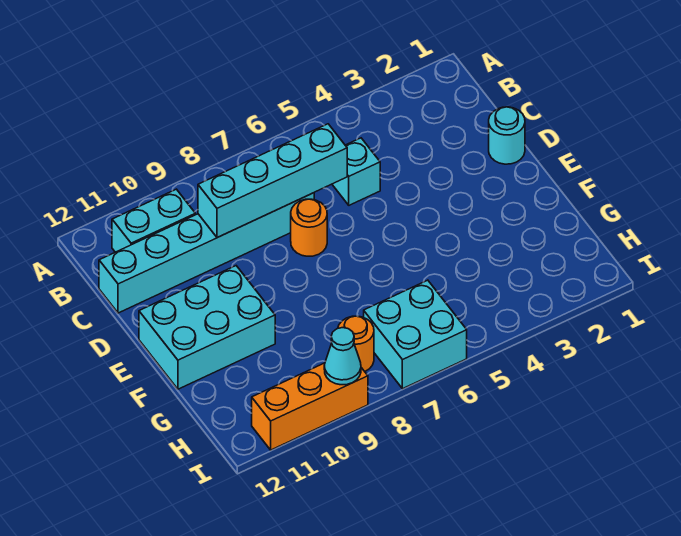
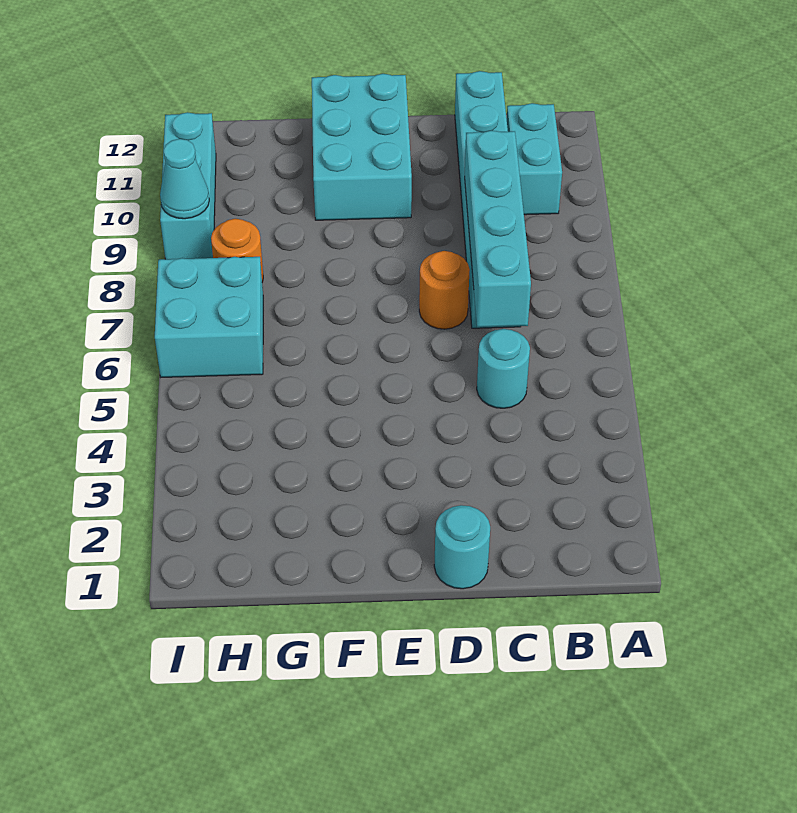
cyan 1x1 brick [332,138,380,205] -> cyan 1x1 round brick [477,329,530,408]
orange 1x3 brick [252,363,368,450] -> cyan 1x3 brick [160,112,216,259]

